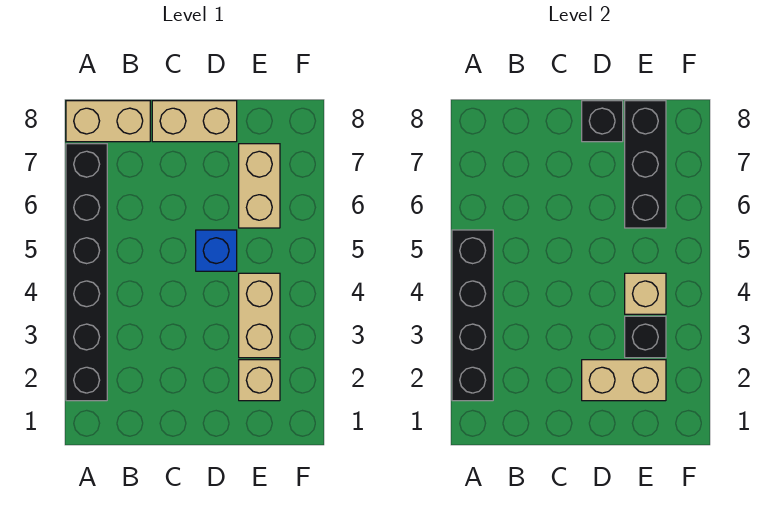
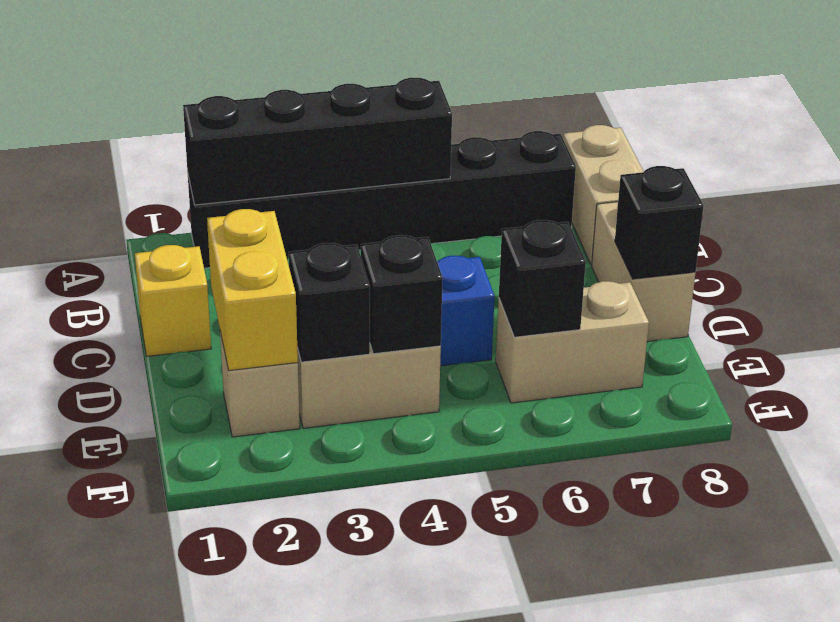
none -> yellow 1x1 brick [135,245,211,356]
tan 1x2 brick [582,360,666,401] -> yellow 1x2 brick [207,209,298,371]
tan 1x1 brick [625,273,666,314] -> black 1x1 brick [361,235,443,354]
black 1x3 brick [625,101,666,228] -> black 1x1 brick [499,220,586,337]

